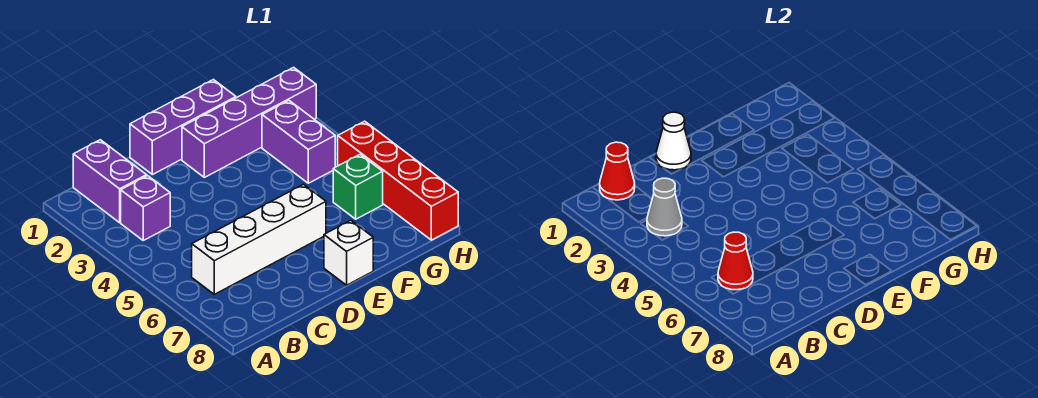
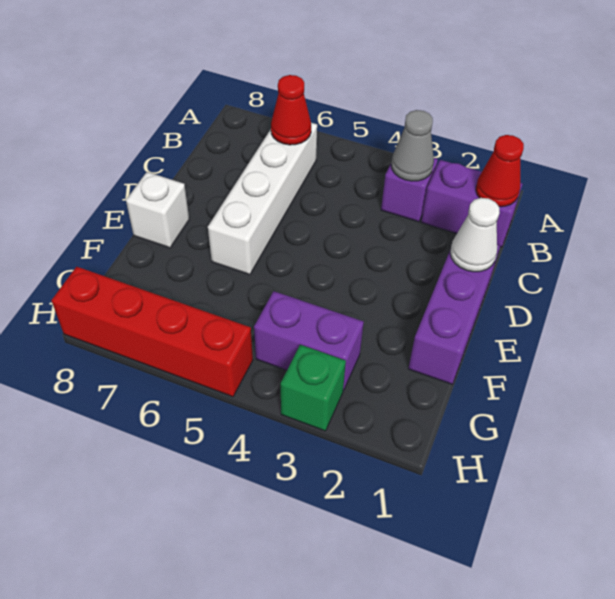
purple 1x4 brick [182,67,316,177] -> none
green 1x1 brick [333,154,383,219] -> green 1x1 brick moved to [281,345,346,431]

